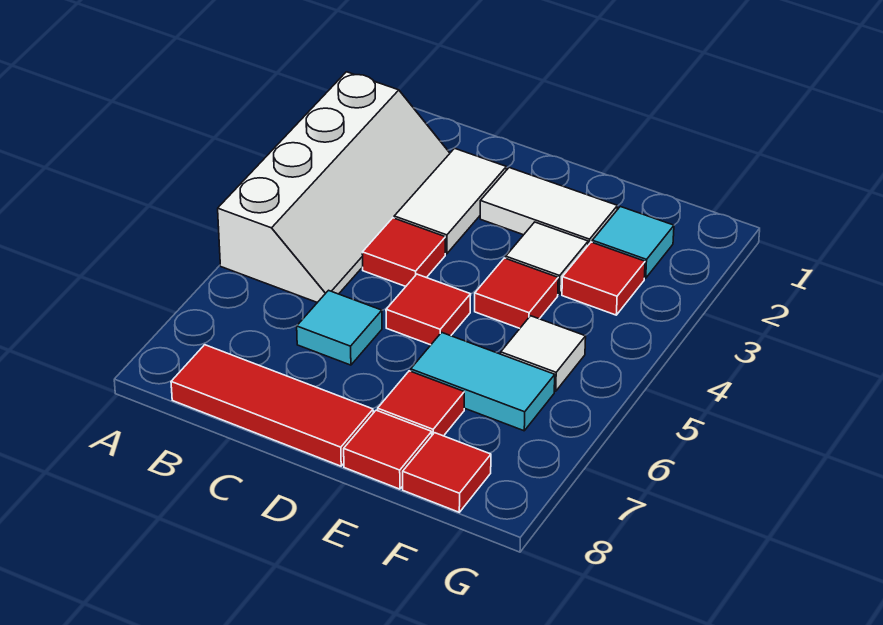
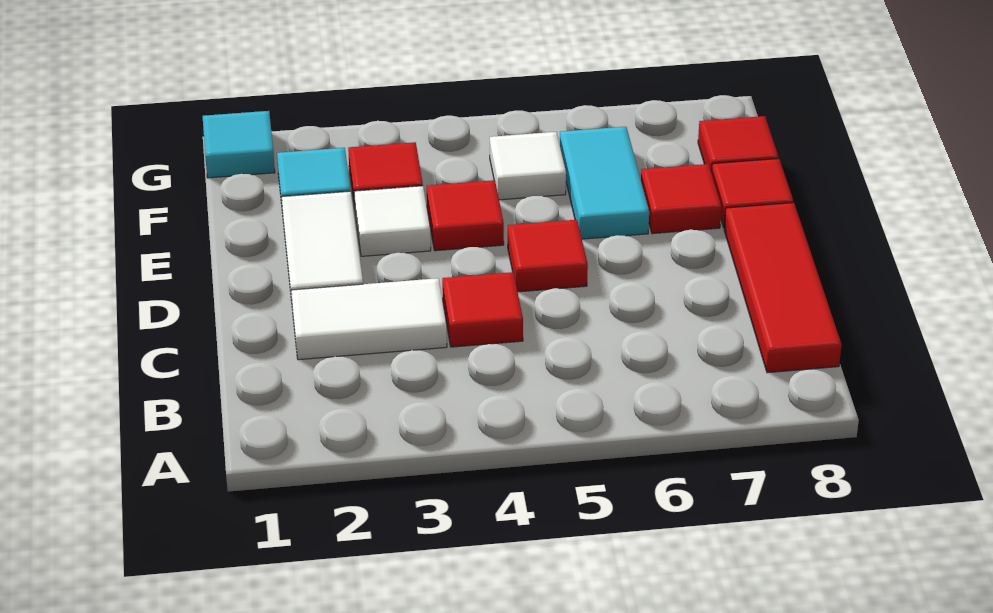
white 2x4 slope [218,72,450,303] -> none
cyan 1x1 tile [297,290,382,365] -> cyan 1x1 tile moved to [203,111,275,178]

